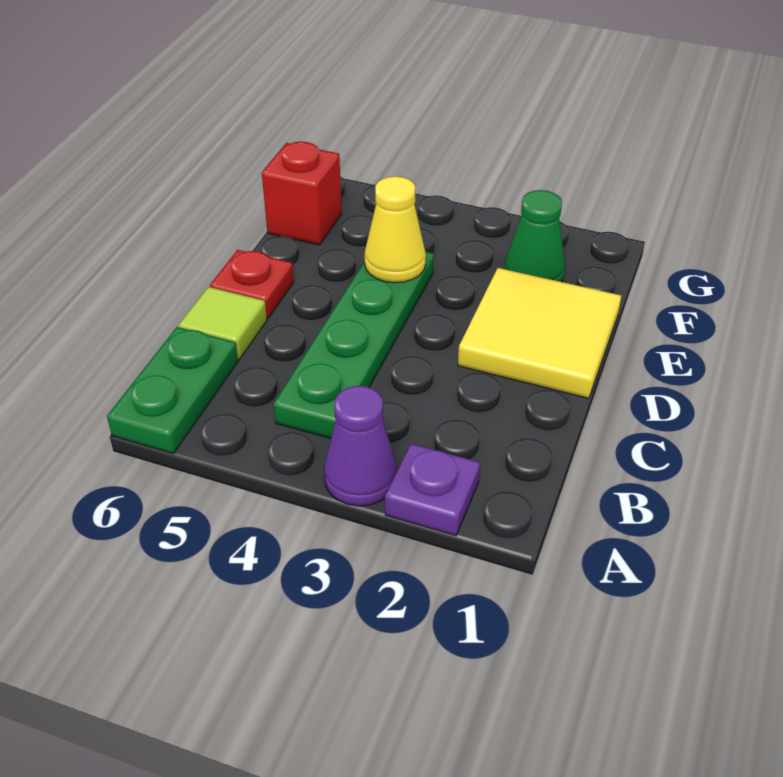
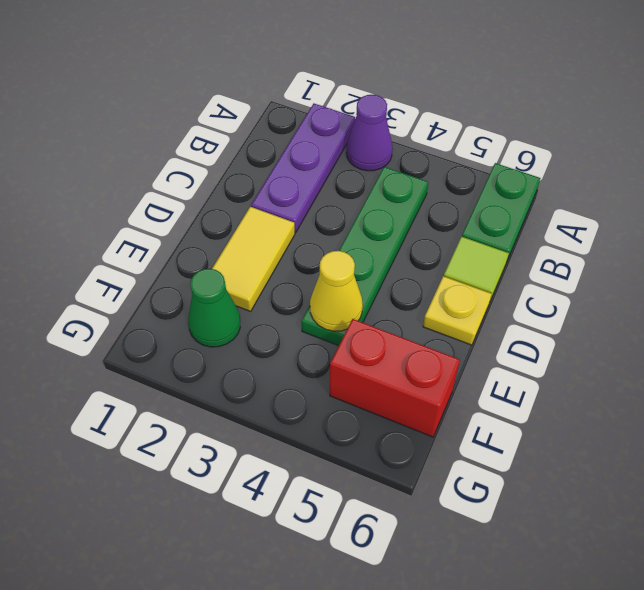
purple 1x1 plate [385,444,480,536] -> purple 1x3 plate [251,104,355,232]
yellow 2x2 tile [458,268,621,398] -> yellow 1x2 tile [212,207,295,311]
red 1x1 plate [210,250,294,318] -> yellow 1x1 plate [423,276,492,345]
red 1x1 brick [262,142,342,245] -> red 1x2 brick [330,319,460,437]

